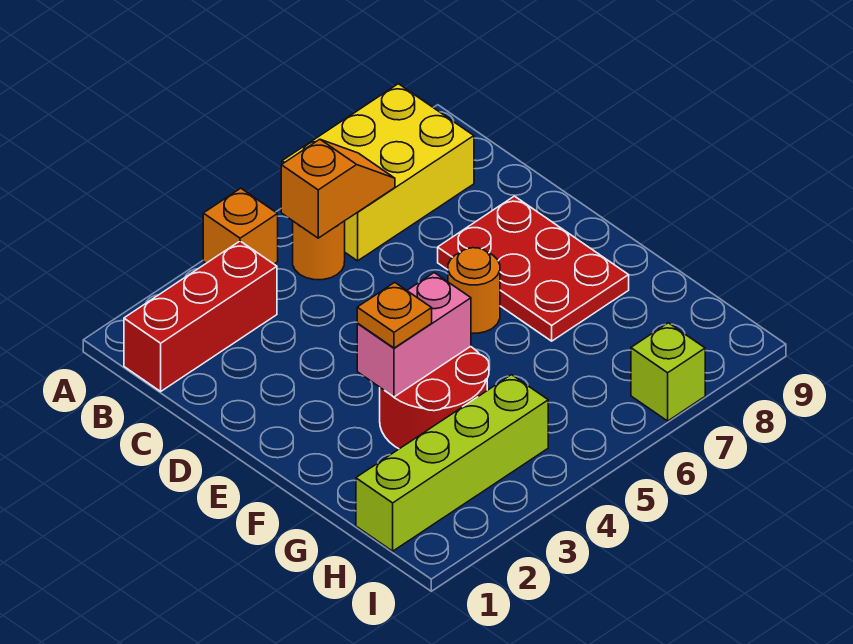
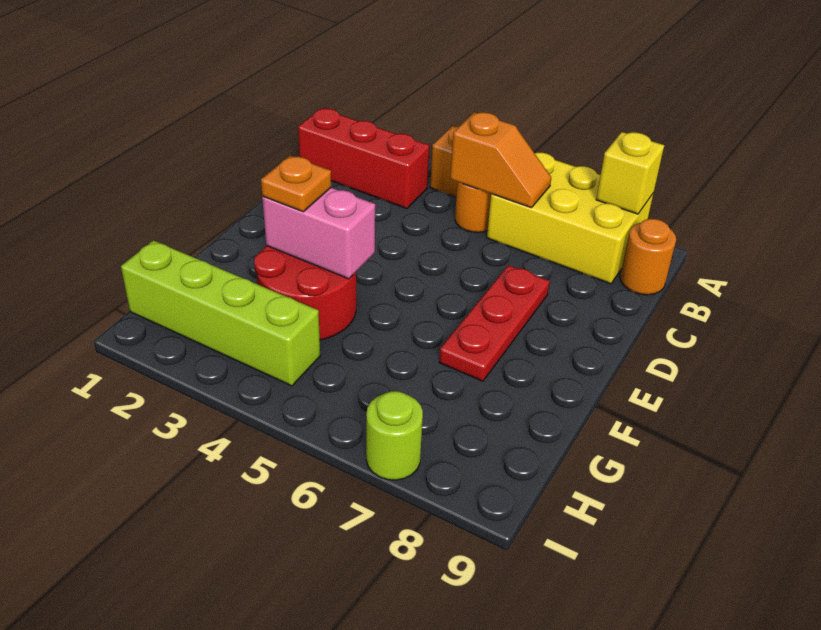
none -> yellow 1x1 brick [596,132,664,214]
red 2x3 plate [438,196,629,341] -> red 1x3 plate [439,265,550,381]
orange 1x1 round brick [448,248,500,333] -> orange 1x1 round brick moved to [620,219,676,295]
lime 1x1 brick [631,323,705,421] -> lime 1x1 round brick [366,391,423,480]

